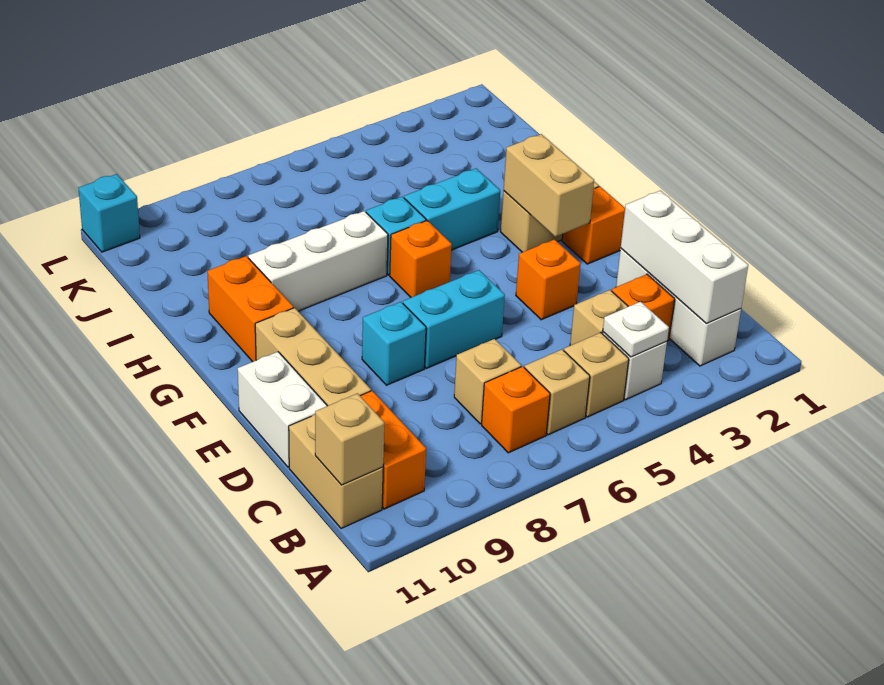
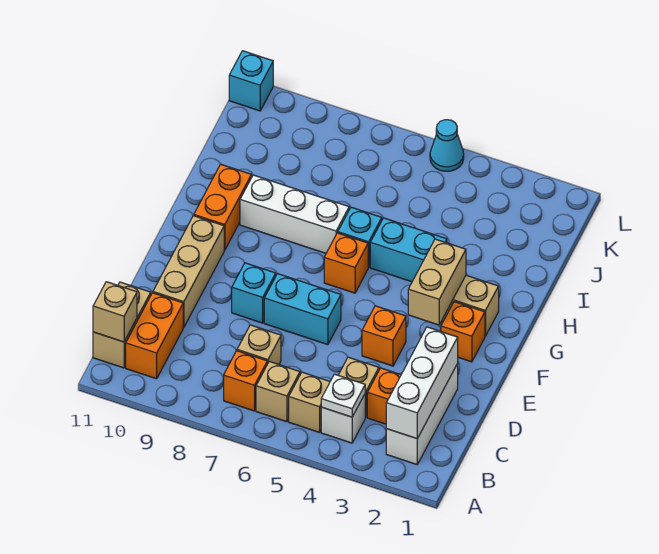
white 1x2 brick [238,352,327,467] -> none
none -> cyan 1x1 cone [430,120,464,171]

